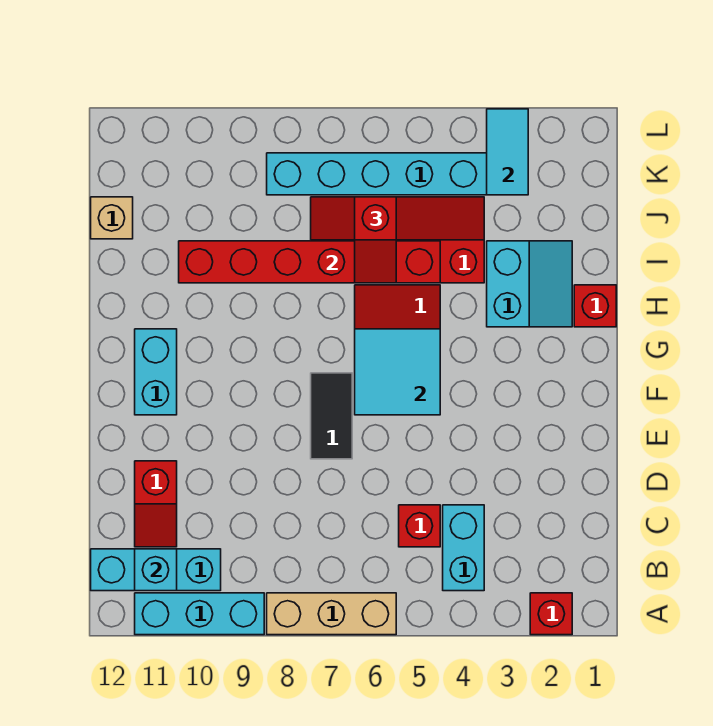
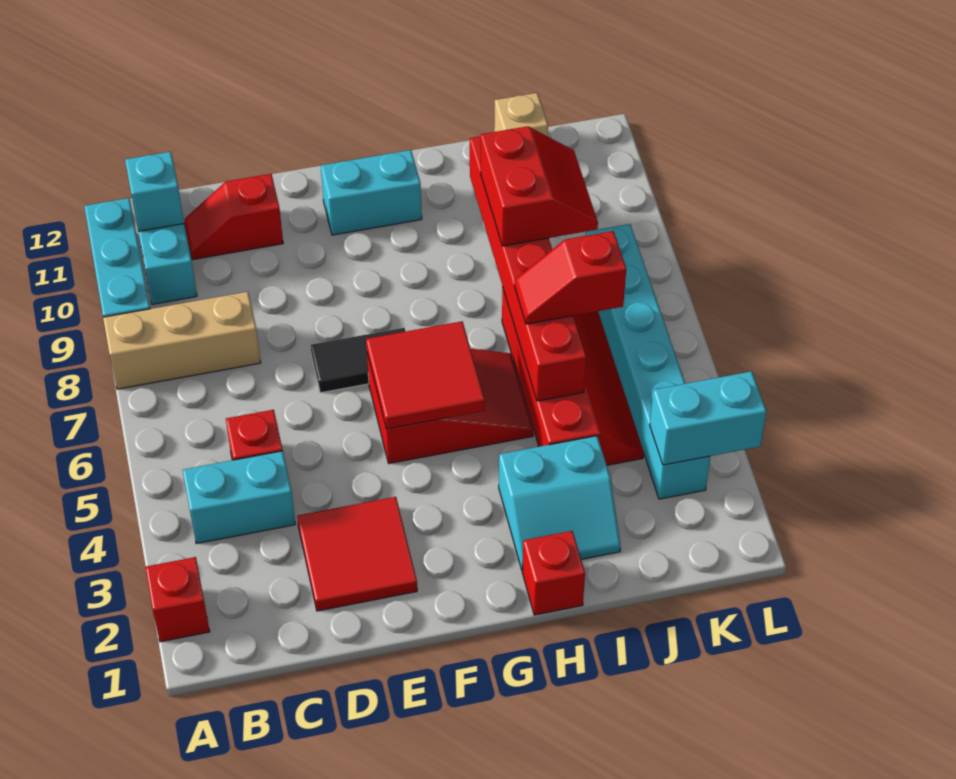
tan 1x3 brick [267,593,396,635] -> tan 1x3 brick turned to [103,292,261,389]
none -> red 2x2 tile [297,497,417,611]
cyan 2x2 tile [355,329,440,415] -> red 2x2 tile [366,321,485,429]
none -> red 2x2 slope [481,126,598,246]
cyan 1x2 tile [487,109,528,195] -> cyan 1x2 brick [650,371,767,465]

